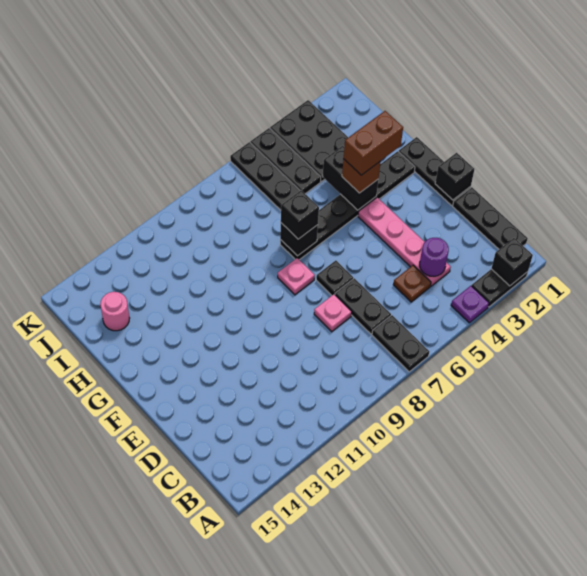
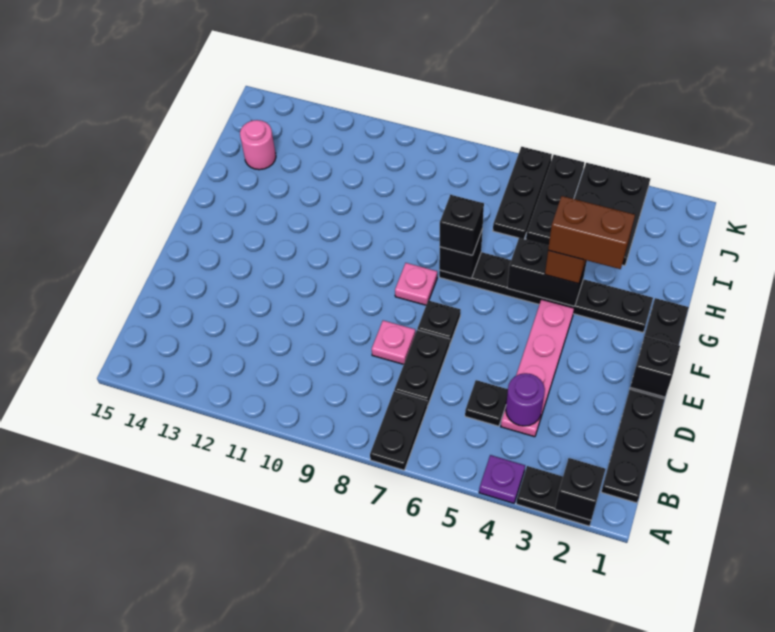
brown 1x1 plate [393,265,431,302] -> black 1x1 plate [465,380,508,426]
black 1x2 brick [323,146,378,210] -> black 1x2 brick turned to [507,238,587,306]

